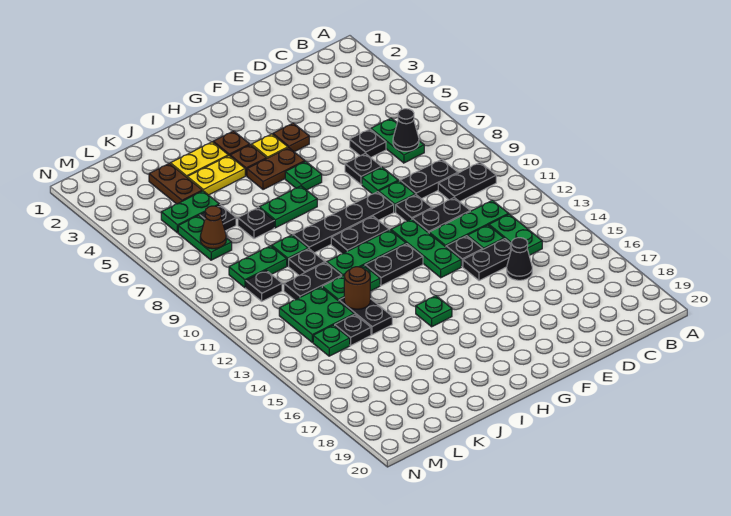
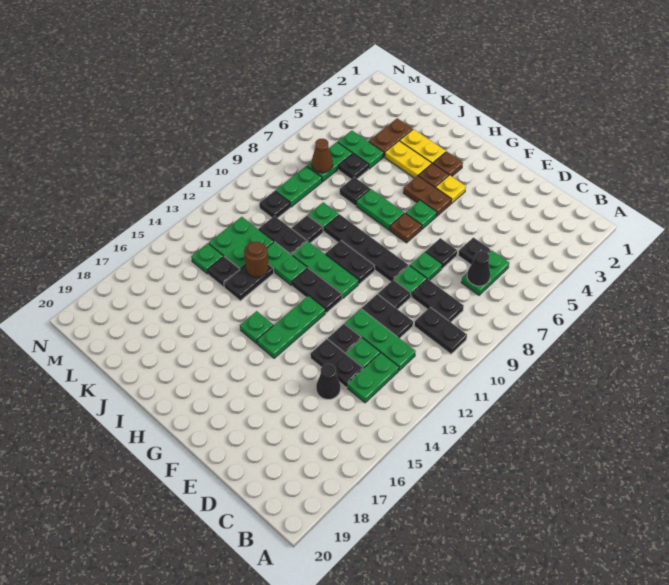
brown 1x1 plate [273,123,309,152] -> brown 1x1 plate moved to [390,213,422,243]
green 1x3 plate [391,219,461,278] -> green 1x3 plate moved to [257,296,325,358]
green 1x2 plate [229,246,287,288] -> green 1x2 plate turned to [275,166,322,207]

